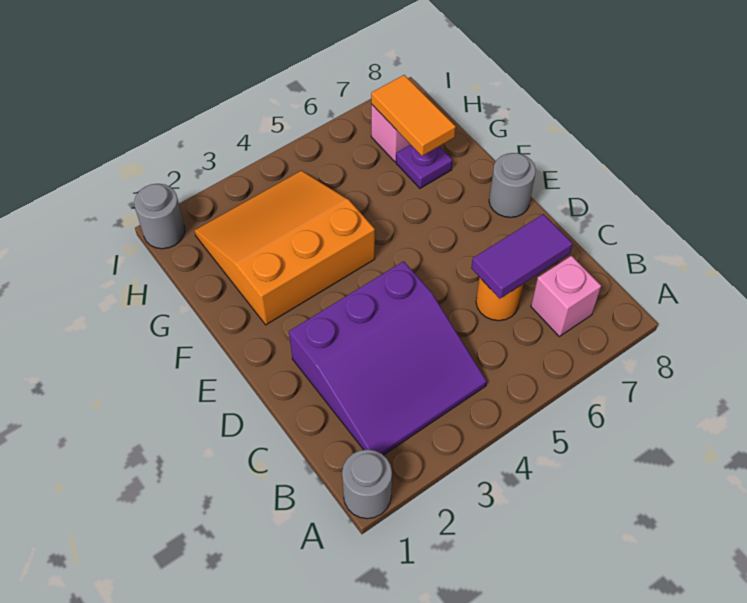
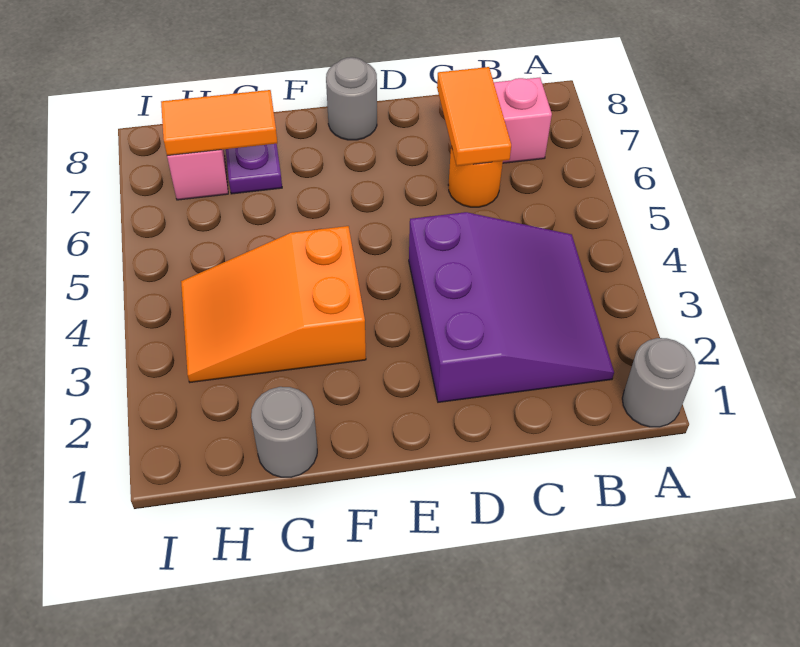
purple 1x2 tile [471,214,573,299] -> orange 1x2 tile [437,67,511,166]
orange 3x3 slope [194,171,375,325] -> orange 2x3 slope [181,226,366,382]
grey 1x1 round brick [134,184,185,249] -> grey 1x1 round brick moved to [251,387,317,477]

